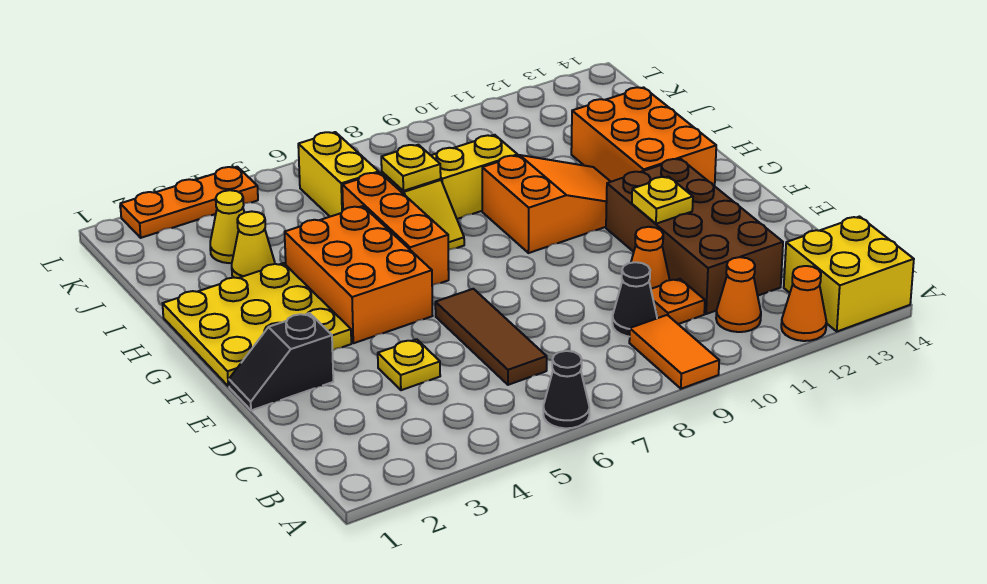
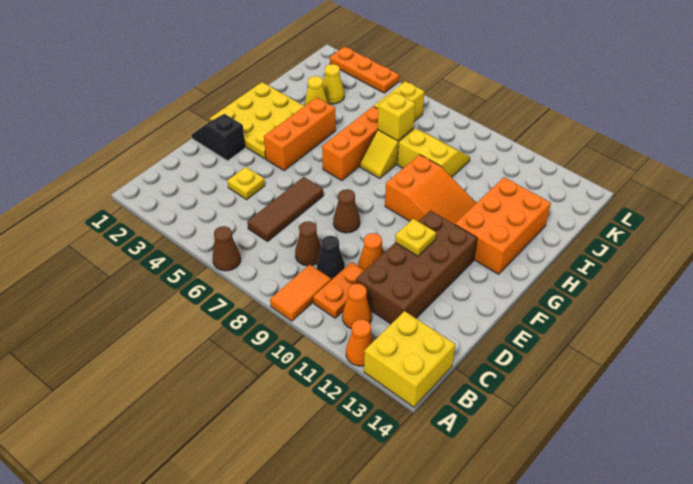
black 1x1 cone [543,351,589,428] -> brown 1x1 cone [213,226,241,271]
none -> brown 1x1 cone [295,221,322,266]
orange 1x1 plate [651,279,705,324] -> orange 1x2 plate [313,262,365,318]
none -> brown 1x1 cone [333,189,360,233]
orange 2x3 brick [285,206,433,343] -> orange 1x3 brick [264,97,336,171]
yellow 1x1 plate [381,145,441,191] -> yellow 1x1 brick [378,93,415,141]

